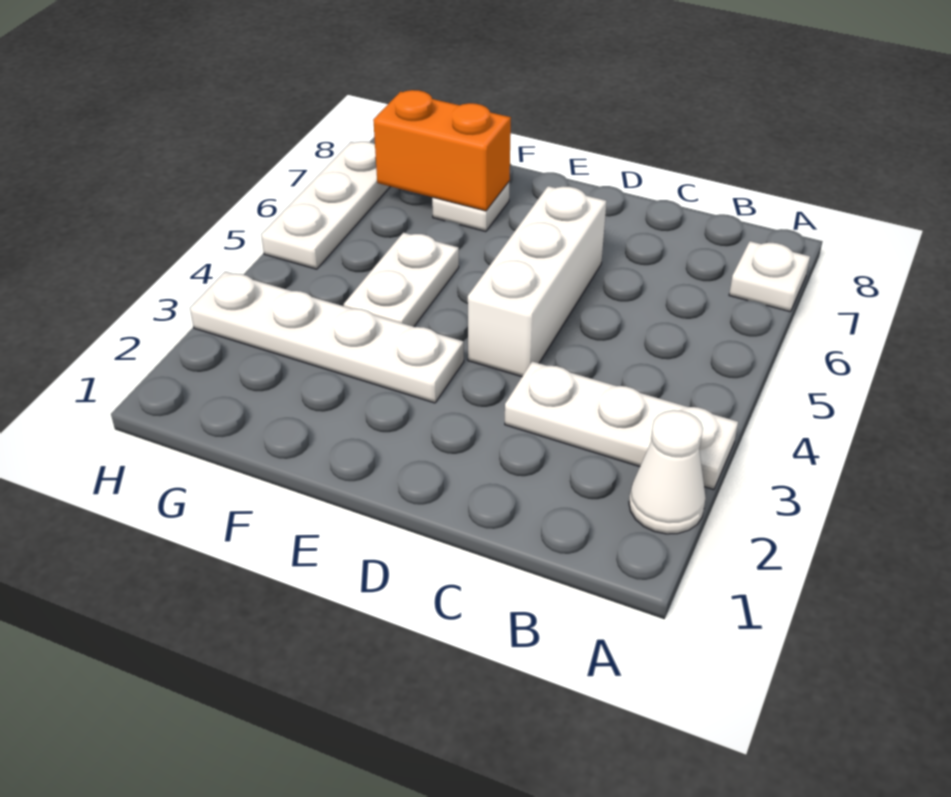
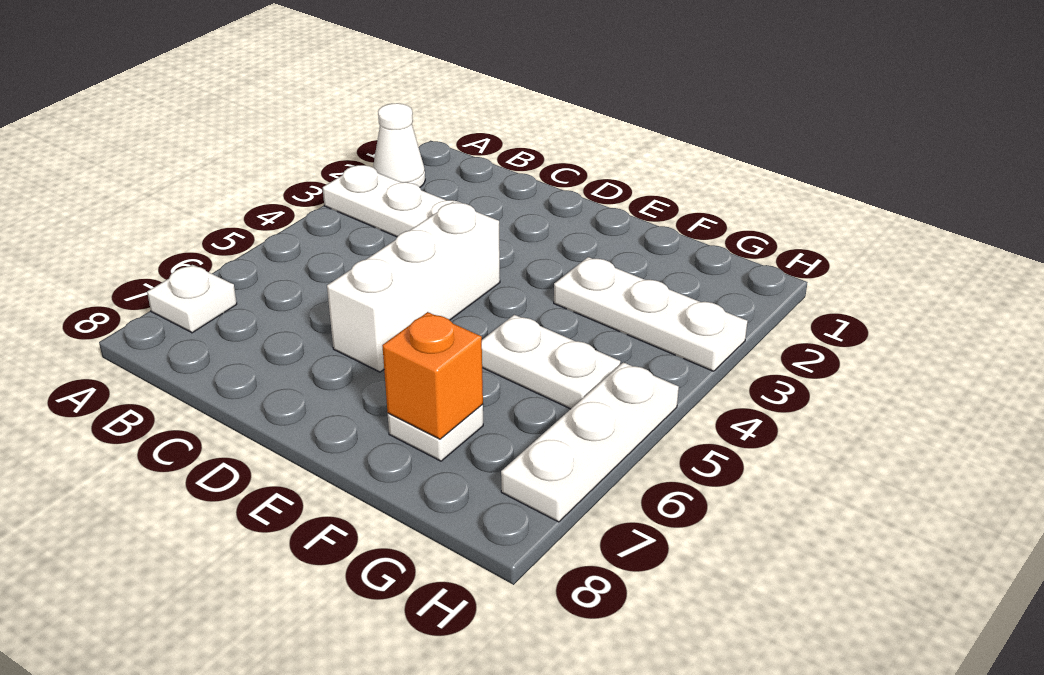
white 1x4 plate [190,272,464,403] -> white 1x3 plate [554,257,747,371]
white 1x2 plate [344,233,459,327] -> white 1x2 plate turned to [482,315,620,409]
orange 1x2 brick [373,90,511,211] -> orange 1x1 brick [382,312,483,439]

